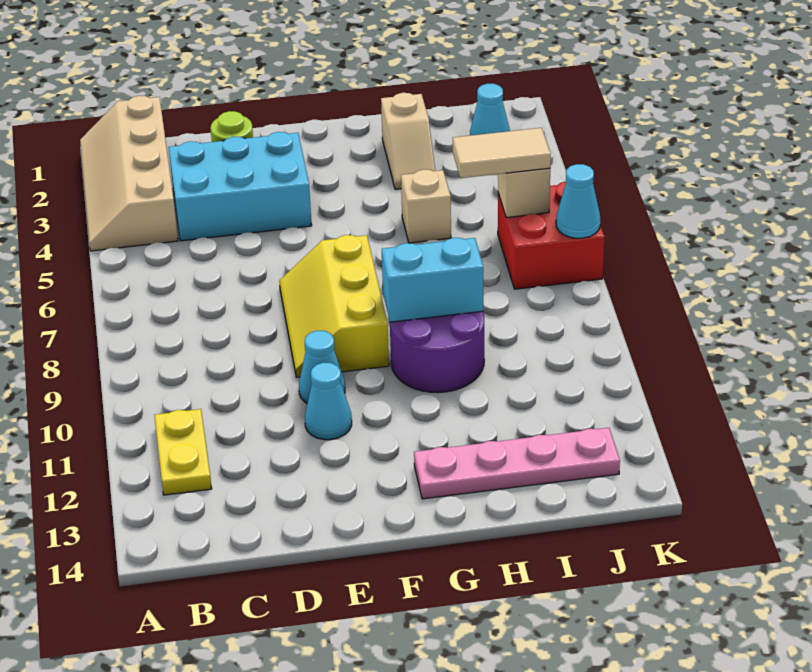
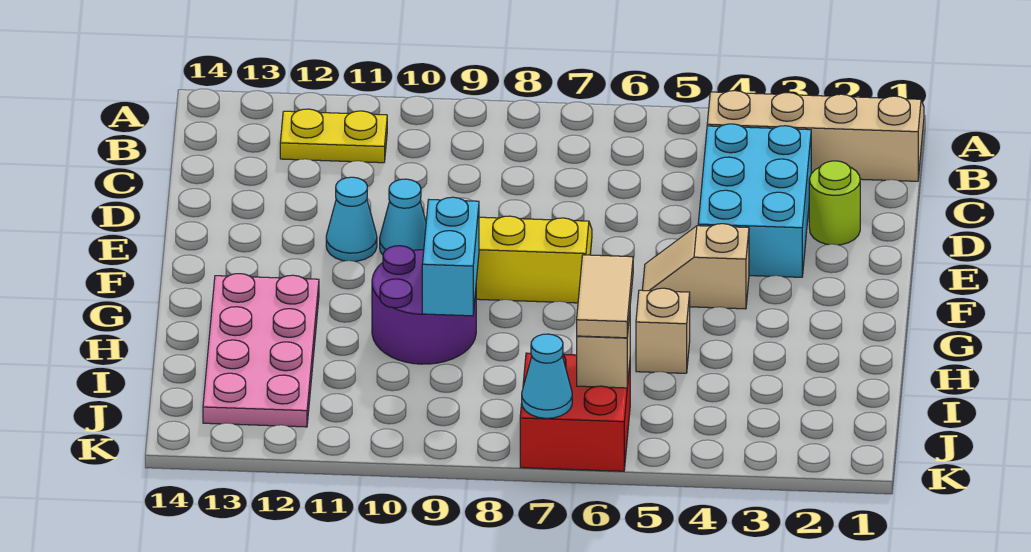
pink 1x4 plate [414,428,620,499] -> pink 2x4 plate [203,274,319,427]
tan 1x2 slope [381,93,435,189] -> tan 1x2 slope moved to [642,224,749,309]
cyan 1x1 cone [470,84,510,136] -> none

